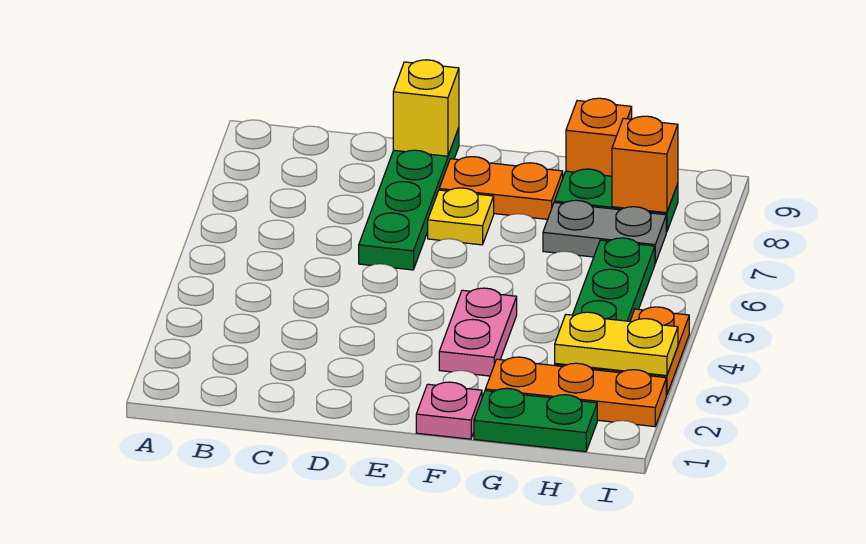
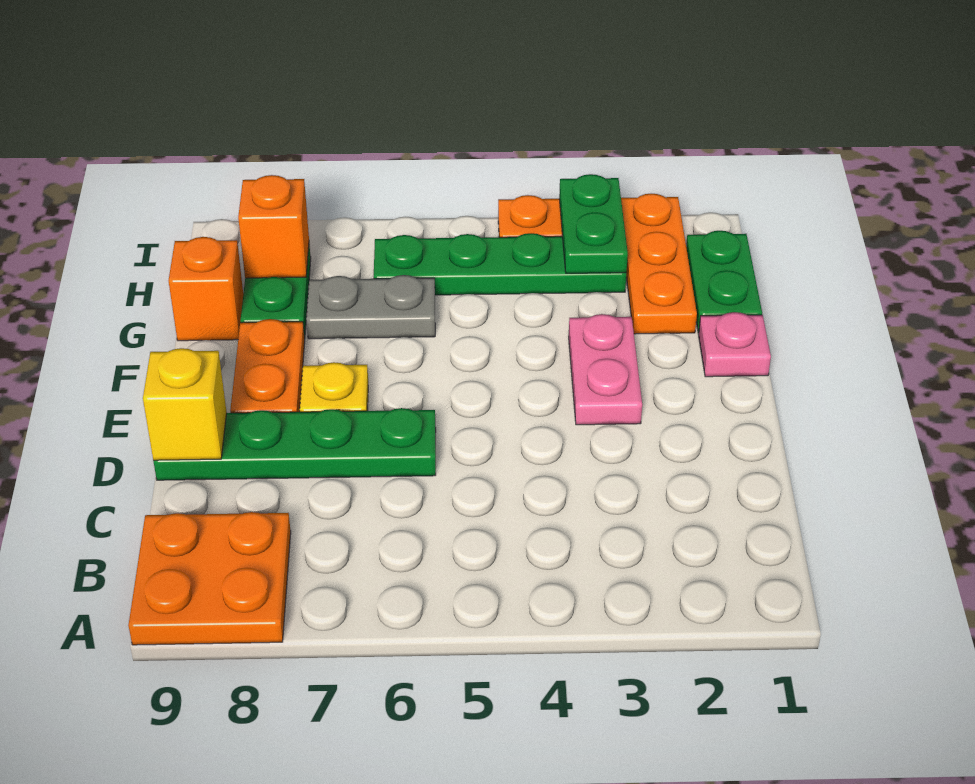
none -> orange 2x2 plate [128,512,291,645]
pink 1x2 plate [439,288,517,376] -> pink 1x2 plate turned to [569,314,642,425]
grey 1x2 plate [543,200,666,263] -> grey 1x2 plate turned to [306,275,435,339]
yellow 1x2 plate [555,312,678,376] -> green 1x2 plate [559,174,628,273]

